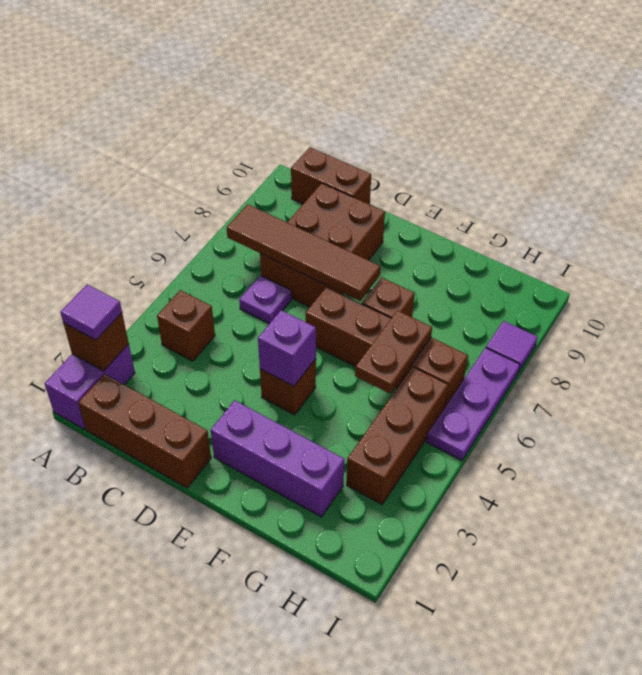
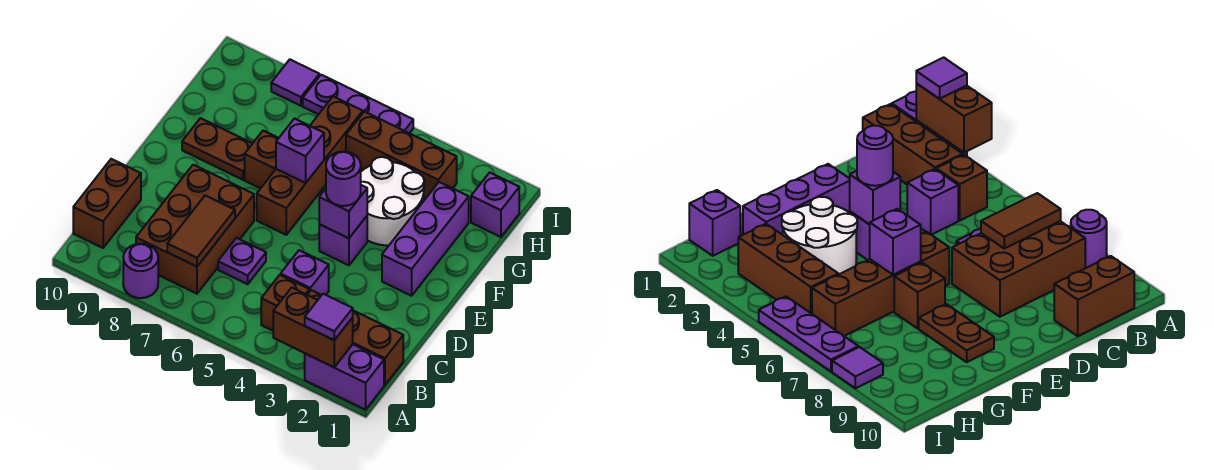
brown 1x1 brick [63,313,129,371] -> brown 1x2 brick [273,288,353,367]
none -> purple 1x1 round brick [123,244,158,298]
brown 1x3 brick [78,374,211,488] -> brown 1x3 brick turned to [307,290,403,385]
brown 1x4 tile [227,204,380,301] -> brown 1x2 tile [167,196,235,267]
none -> purple 1x1 brick [281,250,329,295]
brown 2x3 brick [260,183,385,307] -> brown 2x3 brick turned to [136,165,254,294]
brown 1x1 brick [260,359,316,415] -> purple 1x1 brick [319,216,367,265]
none -> purple 1x1 round brick [326,152,361,206]
none -> white 2x2 round brick [361,157,424,245]
none -> purple 1x1 brick [276,119,324,183]
brown 1x2 plate [355,311,432,394] -> brown 1x2 plate moved to [182,118,253,180]
none -> purple 1x1 brick [471,172,519,237]

